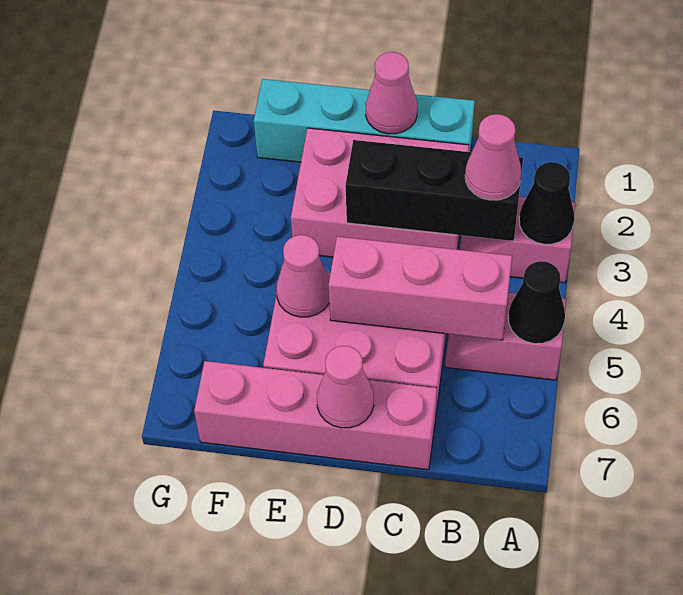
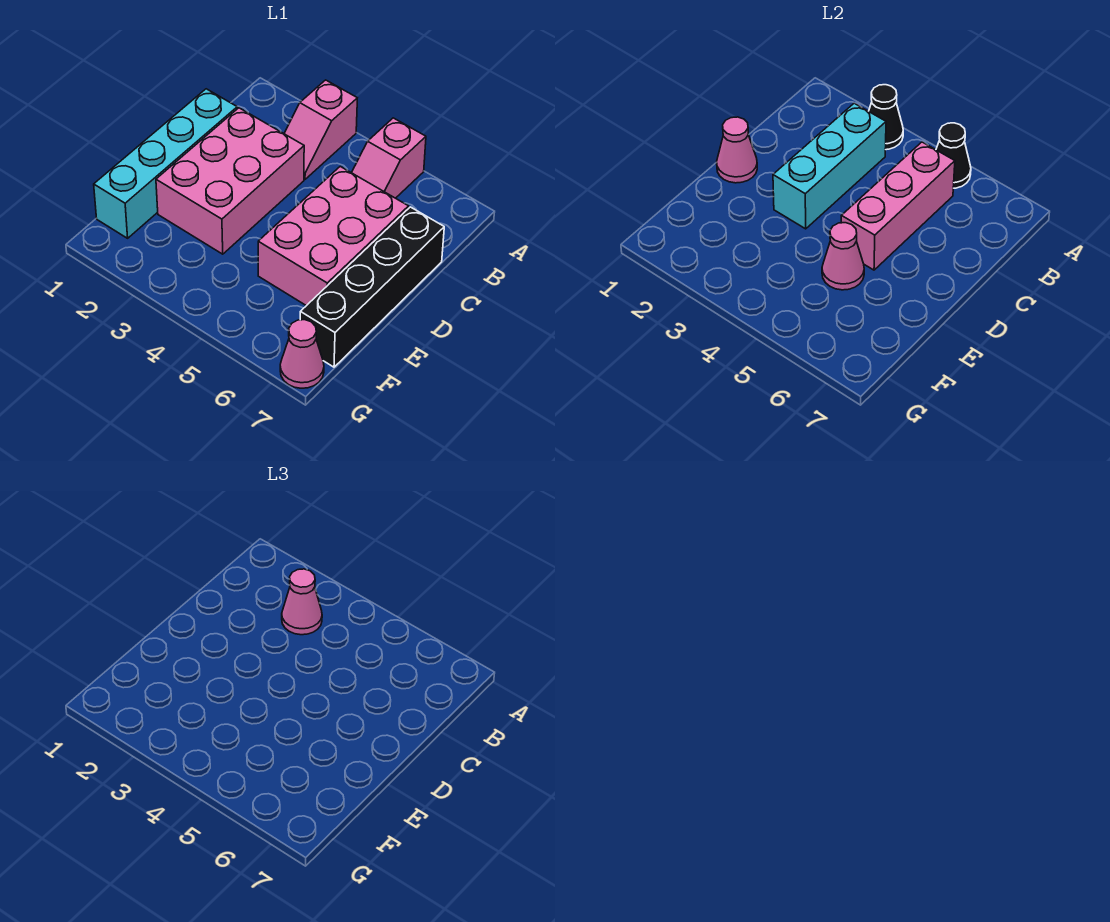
black 1x3 brick [346,140,523,241] -> cyan 1x3 brick [773,103,886,229]
pink 1x4 brick [194,361,437,470] -> black 1x4 brick [300,207,444,367]
pink 1x1 cone [317,346,374,428] -> pink 1x1 cone moved to [280,320,324,388]

